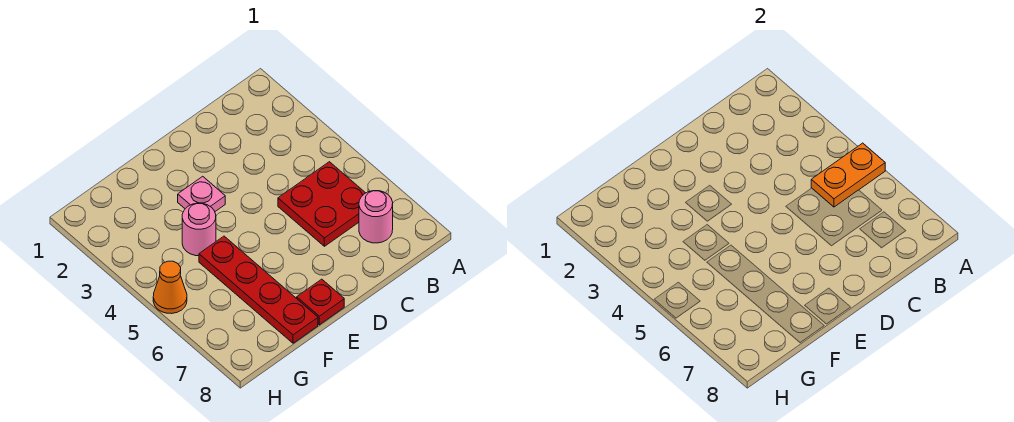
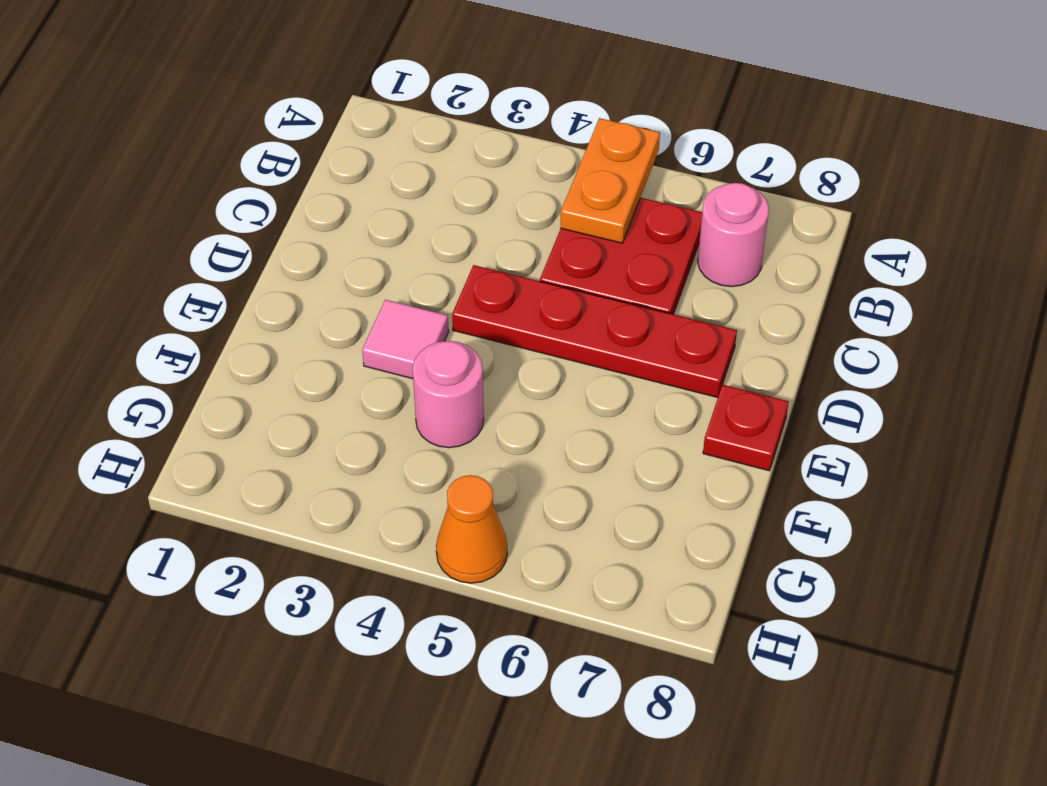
pink 1x1 plate [178,176,225,211] -> pink 1x1 tile [362,300,449,379]
red 1x4 plate [199,236,318,343] -> red 1x4 plate moved to [452,265,737,398]

